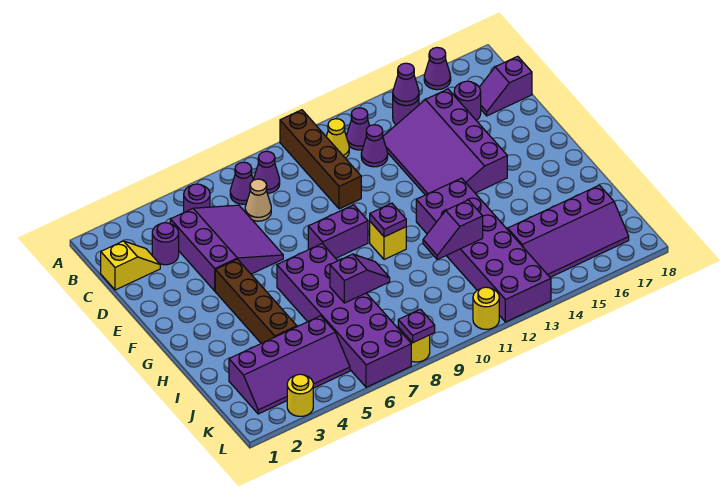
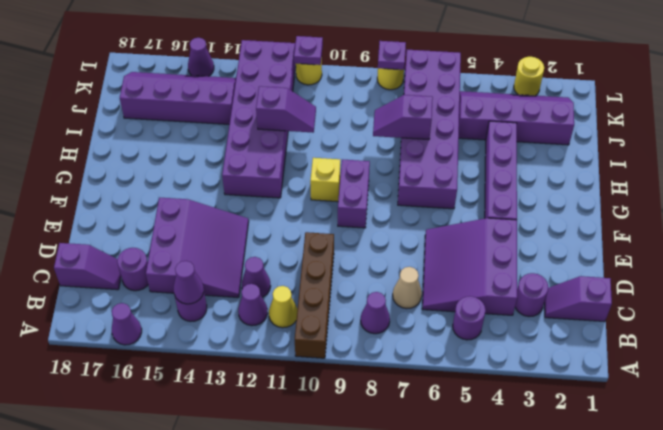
purple 1x1 cone [230,162,253,204] -> purple 1x1 cone moved to [188,38,214,76]
yellow 1x2 slope [101,241,160,290] -> purple 1x2 slope [545,276,612,322]
purple 3x4 slope [383,89,507,195] -> purple 3x3 slope [146,198,249,298]
brown 1x4 brick [215,259,297,343] -> purple 1x4 brick [485,121,517,220]
purple 1x2 brick [308,205,368,258] -> purple 1x2 brick turned to [338,159,370,228]
purple 1x1 plate [370,203,406,237] -> purple 1x1 plate moved to [294,36,323,65]

